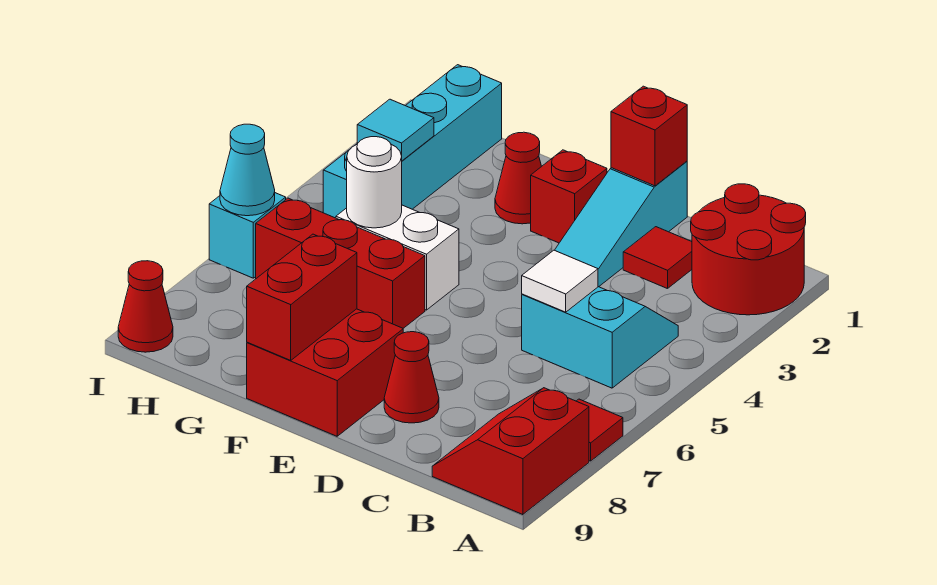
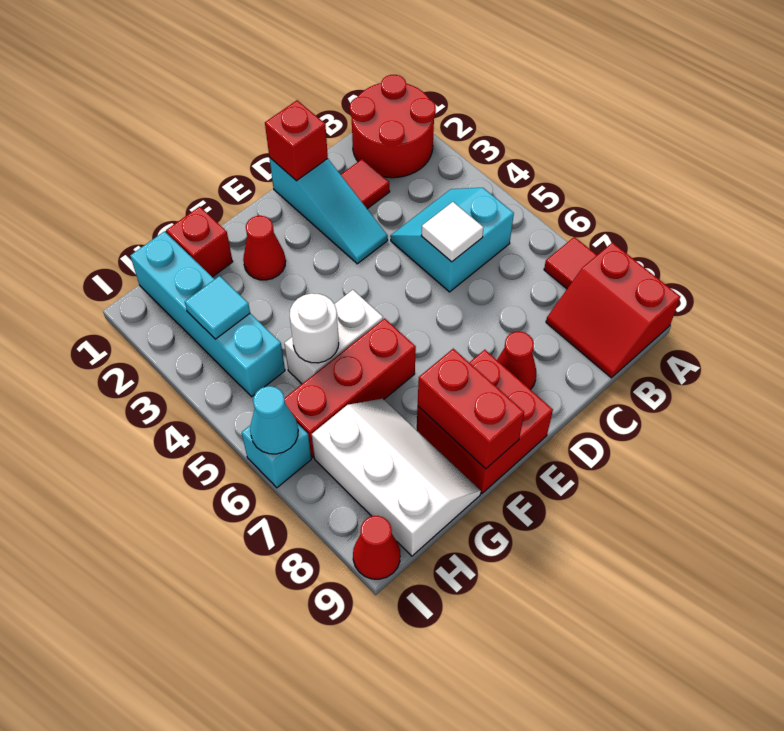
red 1x1 brick [531,150,607,243] -> red 1x1 brick moved to [166,207,233,277]
none -> white 2x3 slope [312,399,481,556]

